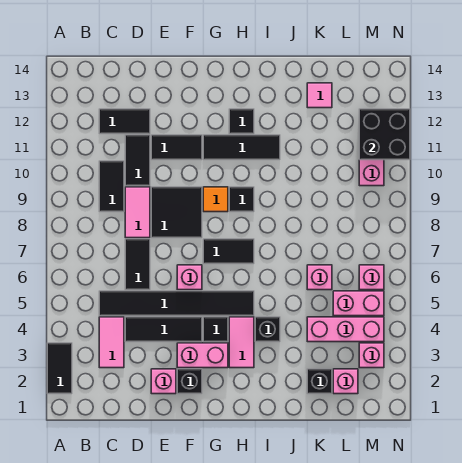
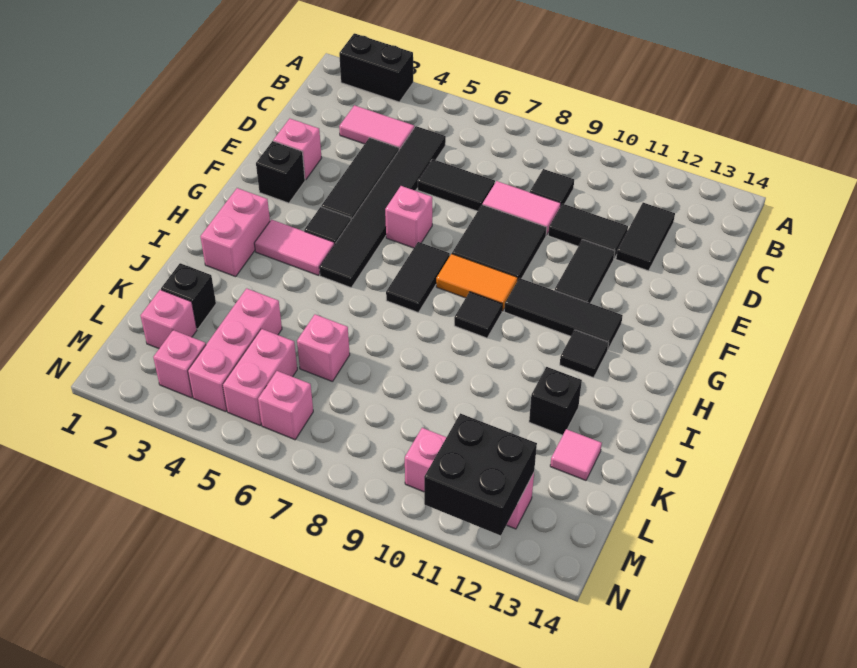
black 1x2 tile [47,343,72,394] -> black 1x2 brick [339,33,413,102]
black 1x2 tile [99,161,124,212] -> black 1x1 tile [530,169,574,205]
pink 1x2 brick [177,343,228,368] -> pink 1x2 brick moved to [200,188,270,277]
orange 1x1 tile [203,187,228,212] -> orange 1x2 tile [436,254,518,311]
black 1x3 tile [203,135,280,160] -> black 1x3 tile turned to [504,278,623,349]
black 1x1 brick [255,317,280,342] -> black 1x1 brick moved to [529,367,582,435]

